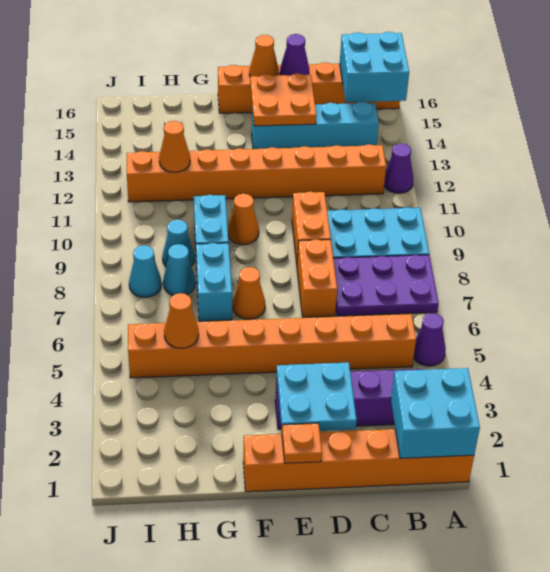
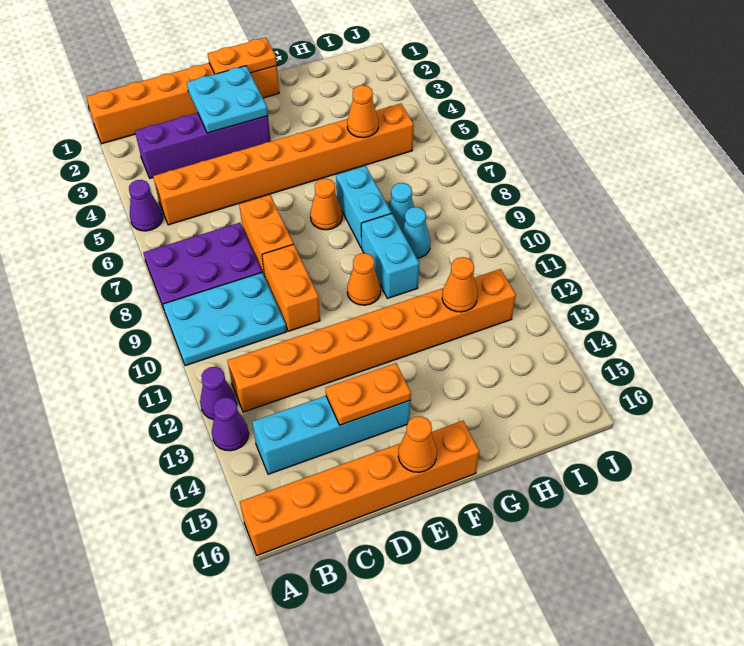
cyan 2x2 brick [391,368,480,458] -> none
cyan 2x2 brick [340,32,409,102] -> none
orange 2x2 plate [250,74,316,126] -> orange 1x2 plate [326,363,411,425]
purple 1x1 cone [280,34,309,75] -> purple 1x1 cone moved to [212,397,249,451]
orange 1x1 plate [282,423,322,463] -> orange 1x2 plate [208,38,277,74]
cyan 1x1 cone [129,245,162,297] -> none

